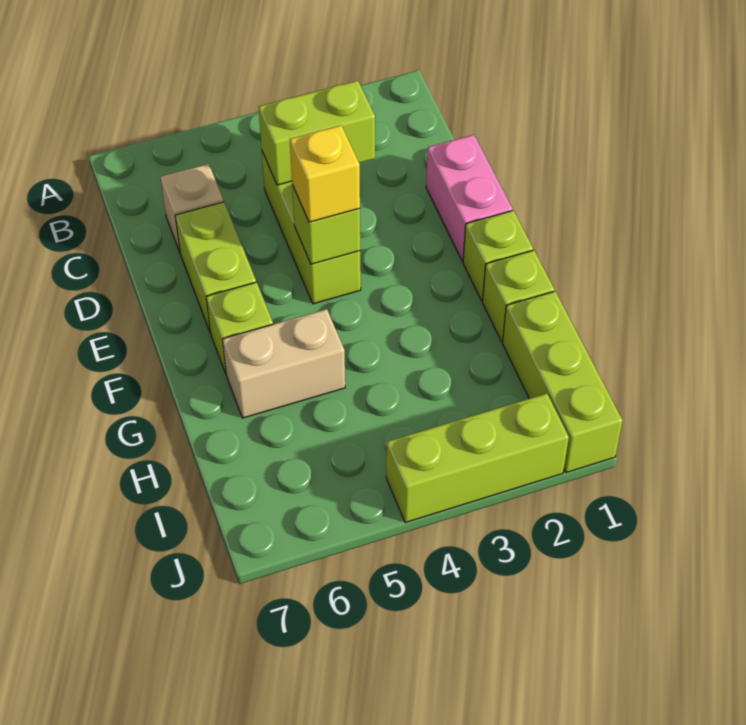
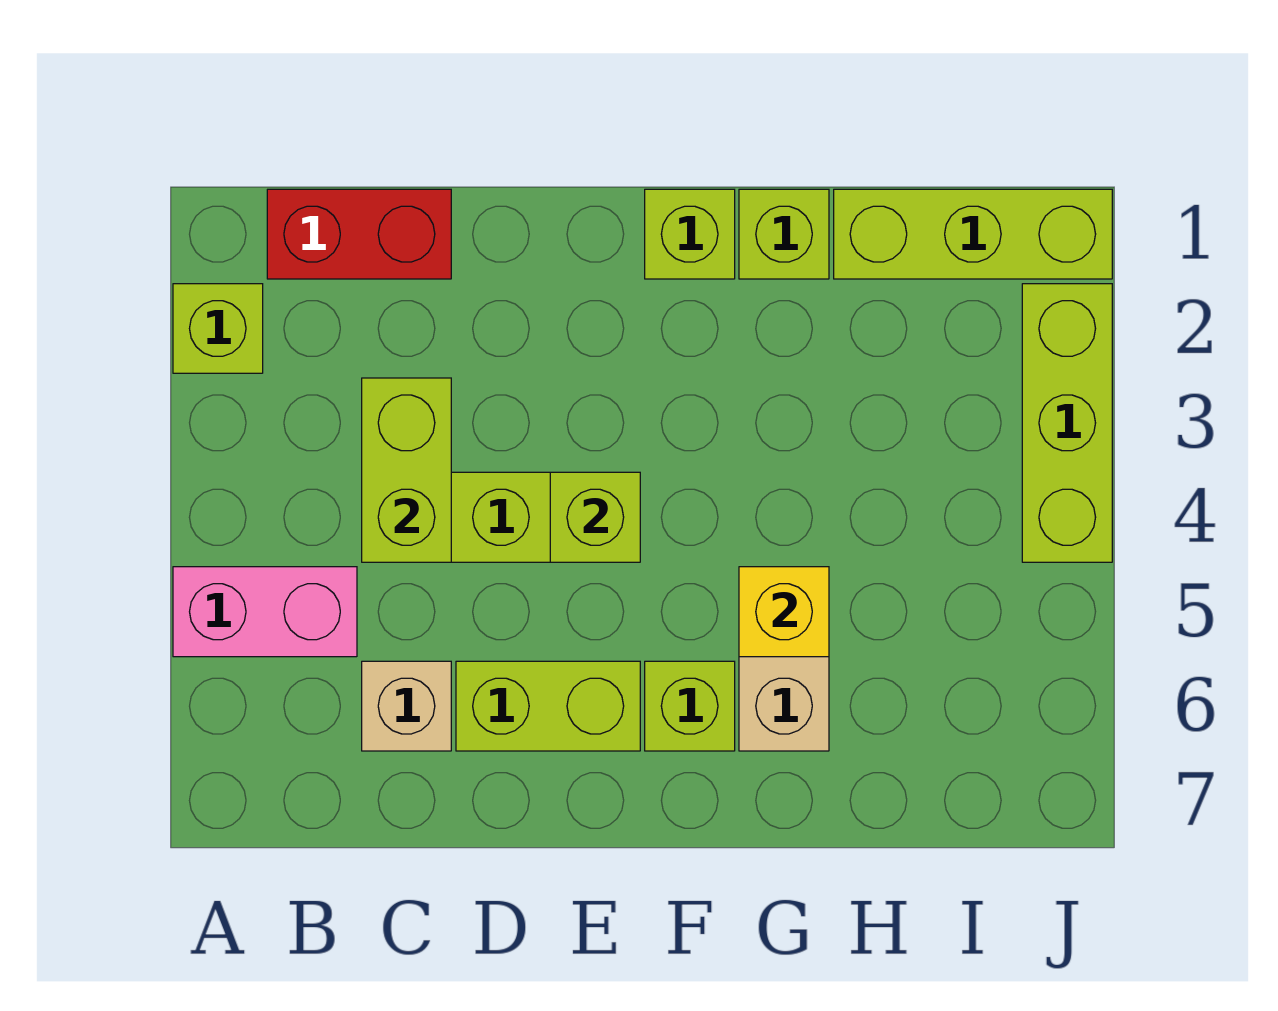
none -> lime 1x1 brick [173,284,263,373]
none -> red 1x2 brick [267,189,451,279]
pink 1x2 brick [426,135,512,261] -> pink 1x2 brick moved to [173,567,357,657]
yellow 1x1 brick [290,125,360,222] -> yellow 1x1 brick moved to [739,567,829,657]

